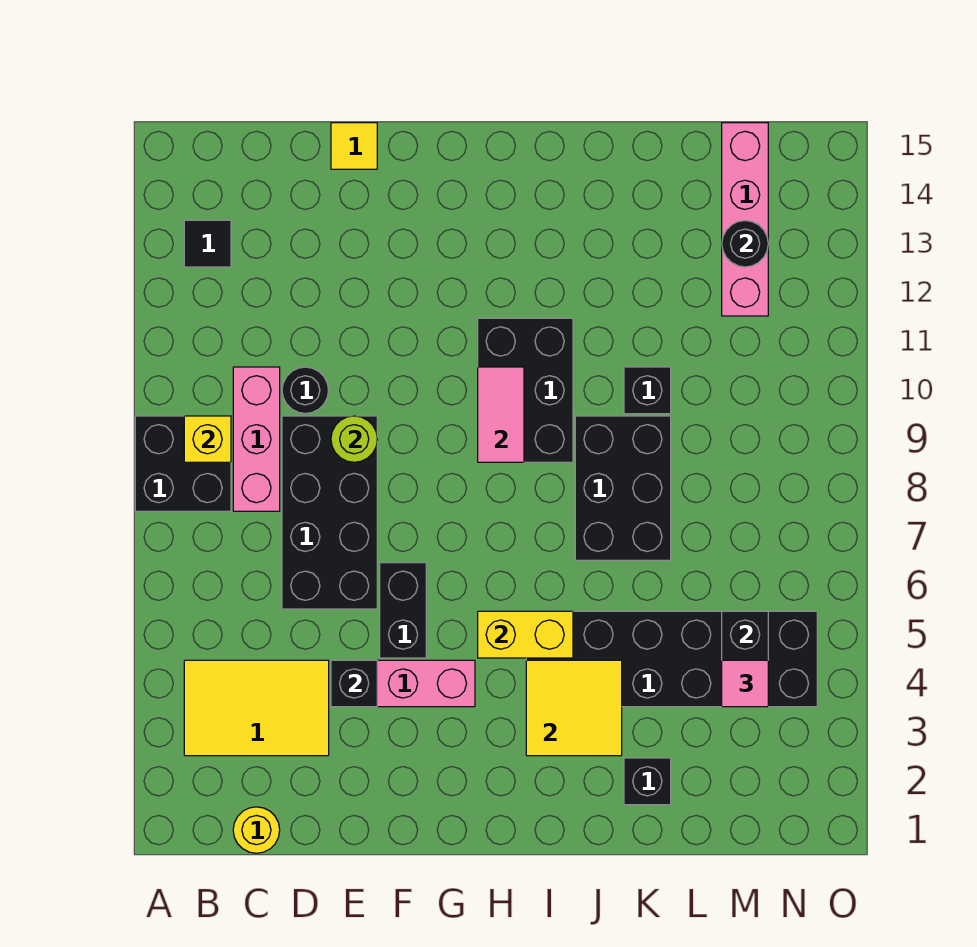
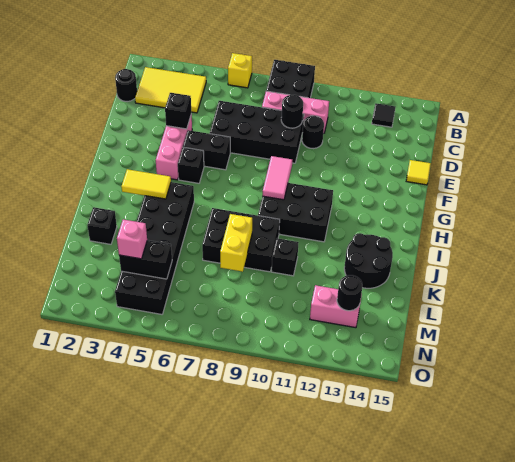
yellow 2x3 tile [184,660,329,756] -> yellow 2x3 tile turned to [135,67,206,113]
yellow 1x1 brick [184,416,231,462] -> yellow 1x1 brick moved to [228,53,252,88]
yellow 1x1 round brick [233,807,280,853] -> black 1x1 round brick [115,69,137,101]
none -> black 1x1 round brick [281,95,303,128]
lime 1x1 round brick [331,416,377,462] -> none
none -> black 1x1 brick [178,147,204,183]
yellow 1x2 brick [478,611,573,658] -> yellow 1x2 brick moved to [220,214,252,272]
pink 1x2 tile [478,367,524,462] -> pink 1x2 tile turned to [263,156,292,200]
yellow 2x2 tile [526,660,622,756] -> yellow 1x2 tile [121,169,171,199]
none -> black 2x2 round brick [344,233,393,288]
pink 1x1 tile [722,660,768,707] -> pink 1x1 brick [117,219,147,259]
pink 1x4 brick [722,123,768,316] -> pink 1x2 brick [310,285,362,328]

